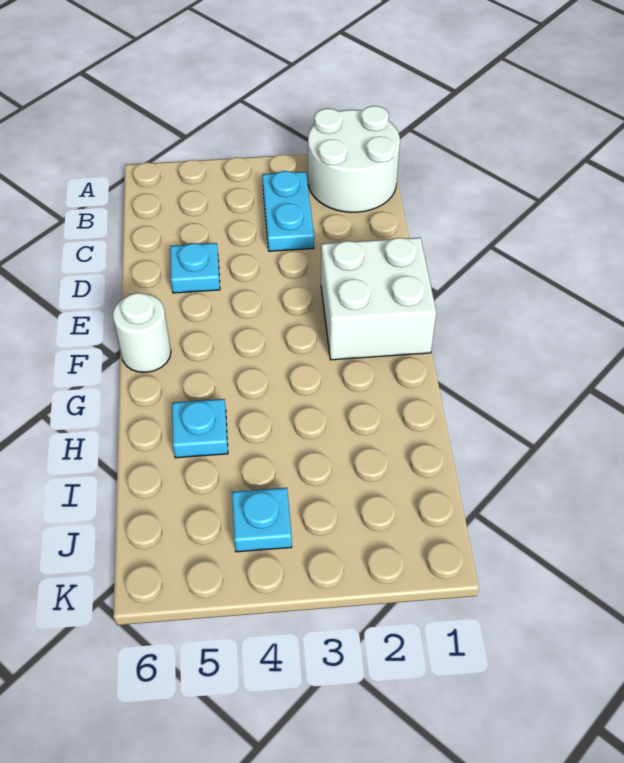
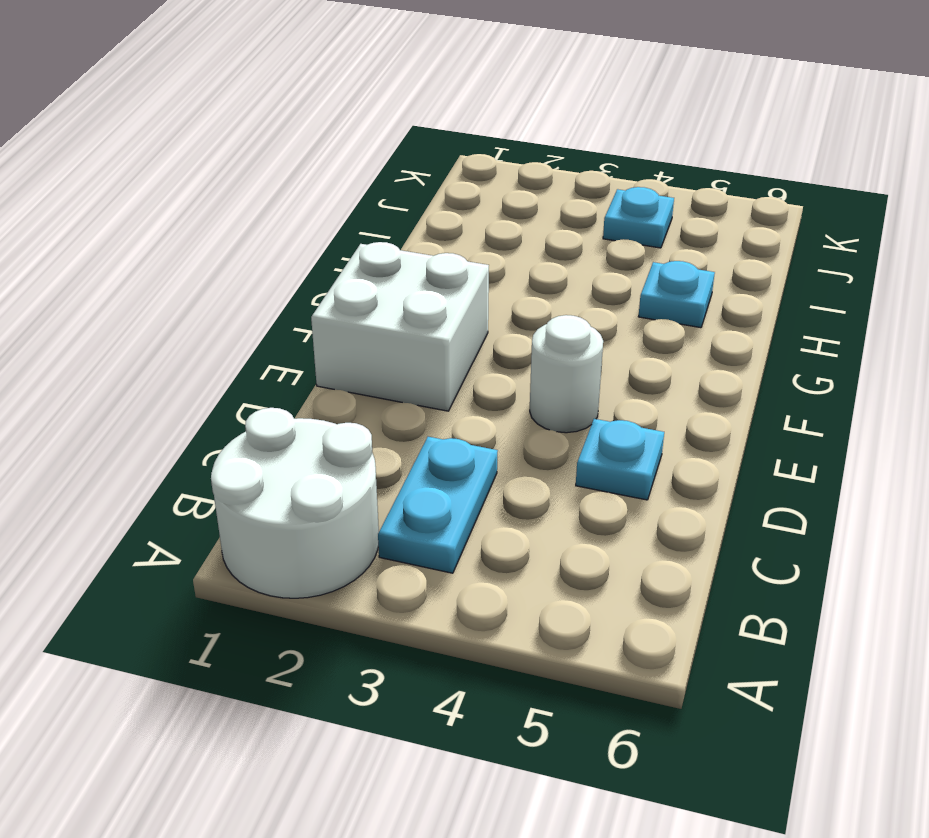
white 1x1 round brick [113,293,171,372] -> white 1x1 round brick moved to [530,315,603,433]

